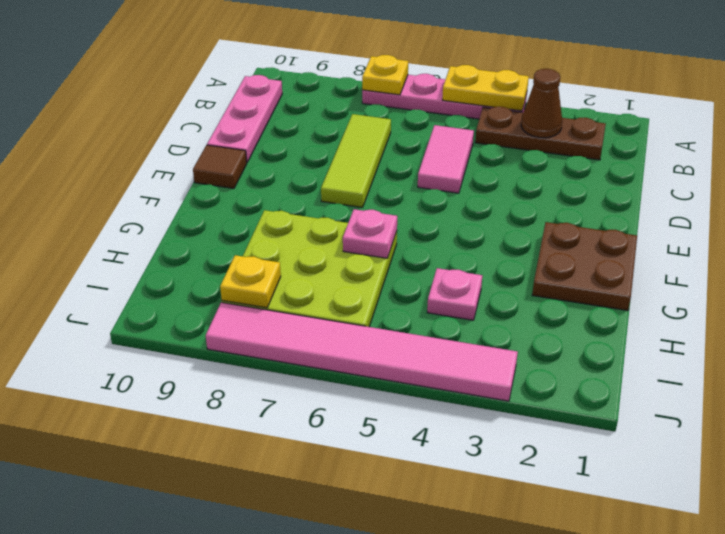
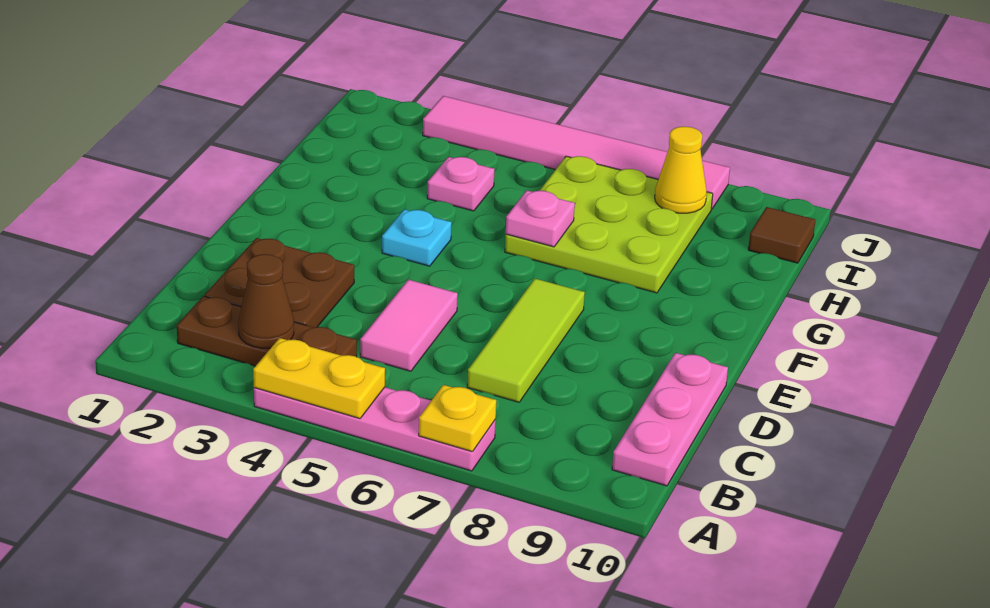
brown 1x1 tile [193,145,247,188] -> brown 1x1 tile moved to [748,207,815,263]
brown 2x2 plate [532,222,637,311] -> brown 2x2 plate moved to [205,238,354,327]
none -> cyan 1x1 plate [382,209,452,266]
yellow 1x1 plate [220,255,281,308] -> yellow 1x1 cone [655,127,707,213]

